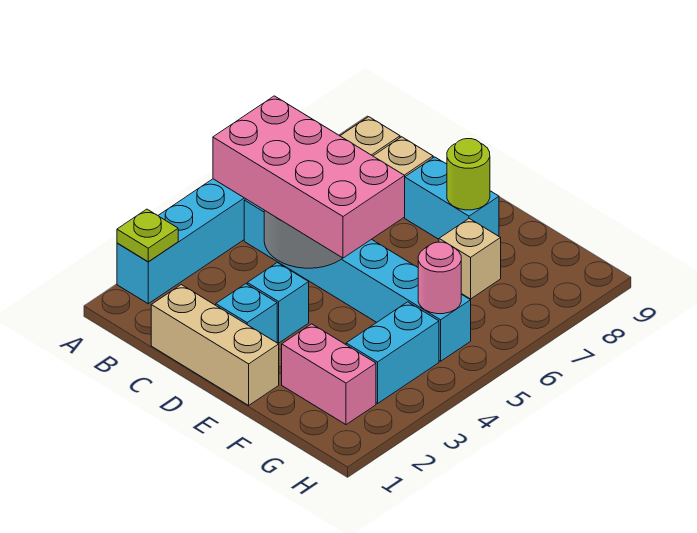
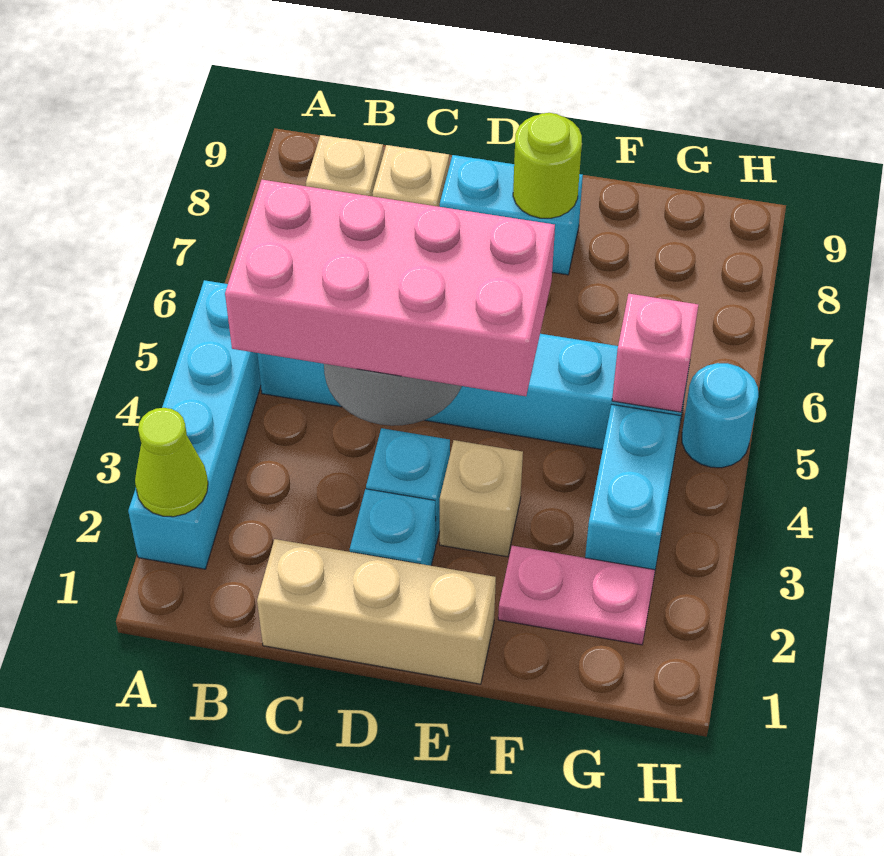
lime 1x1 plate [117,209,178,262] -> lime 1x1 cone [135,408,208,517]
pink 1x2 brick [282,324,376,425] -> pink 1x2 plate [498,546,655,645]
tan 1x1 brick [439,219,501,299] -> tan 1x1 brick moved to [440,440,523,557]
pink 1x1 round brick [418,242,461,314] -> pink 1x1 brick [612,294,698,412]
none -> cyan 1x1 round brick [682,363,758,468]

